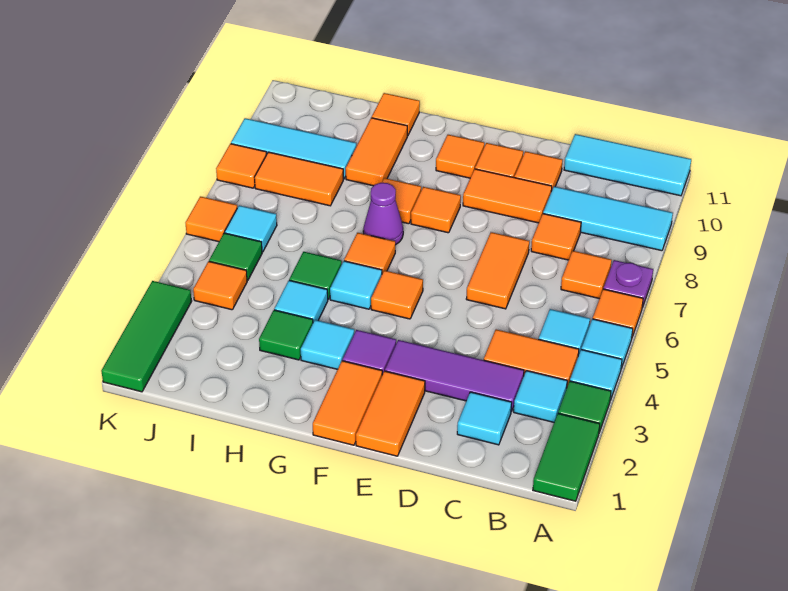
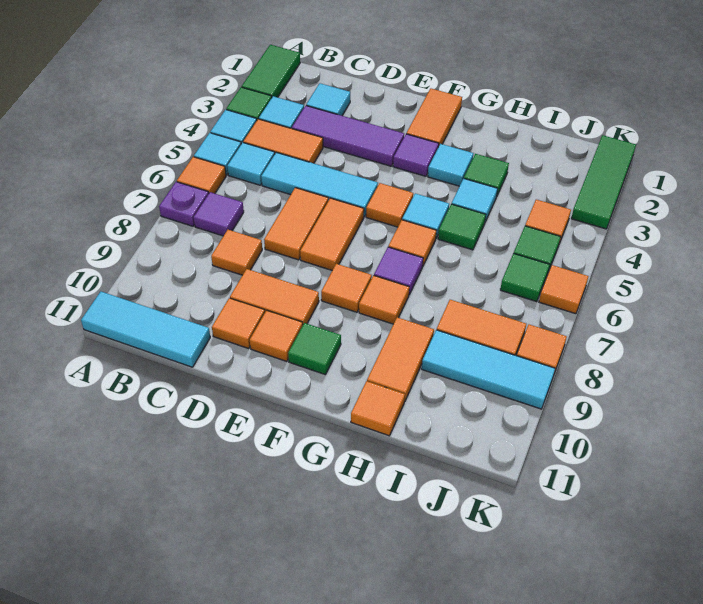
cyan 1x3 tile [543,186,673,251] -> cyan 1x3 tile moved to [261,152,378,217]
orange 1x1 tile [561,251,612,299] -> purple 1x1 tile [194,192,244,236]
orange 1x2 tile [356,371,425,456] -> orange 1x2 tile moved to [300,198,364,270]
orange 1x1 tile [436,135,484,178] -> green 1x1 tile [288,323,341,375]
purple 1x1 cone [363,183,403,245] -> purple 1x1 tile [374,247,423,295]
cyan 1x1 tile [225,205,277,252] -> green 1x1 tile [500,253,549,302]

